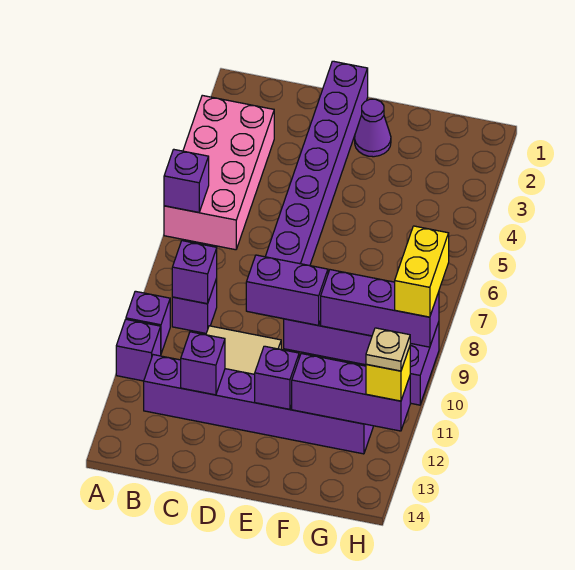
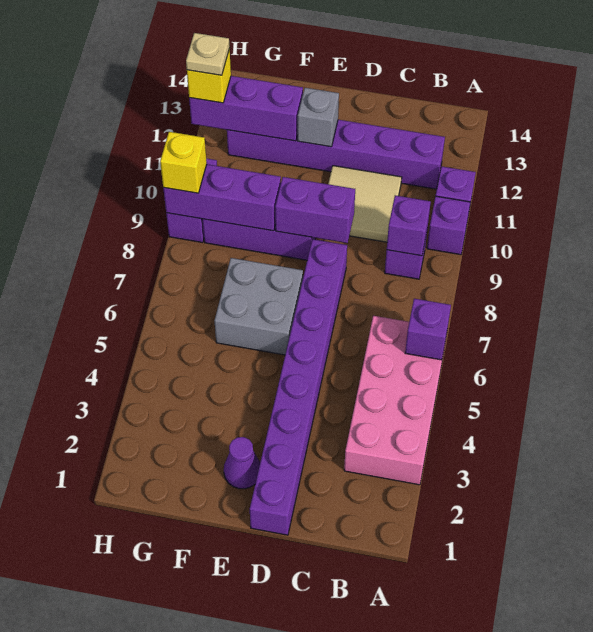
purple 1x1 brick [181,332,225,395] -> none
none -> grey 2x2 brick [215,258,303,355]
purple 1x1 brick [255,346,299,409] -> grey 1x1 brick [298,88,339,147]
yellow 1x2 brick [395,226,449,317] -> yellow 1x1 brick [160,132,207,193]

